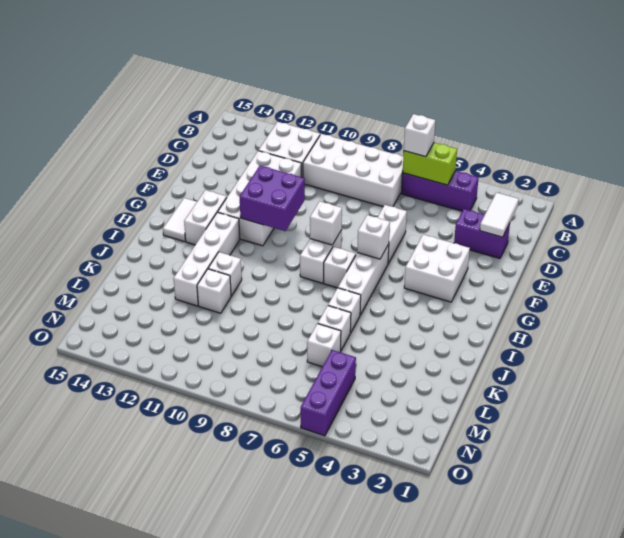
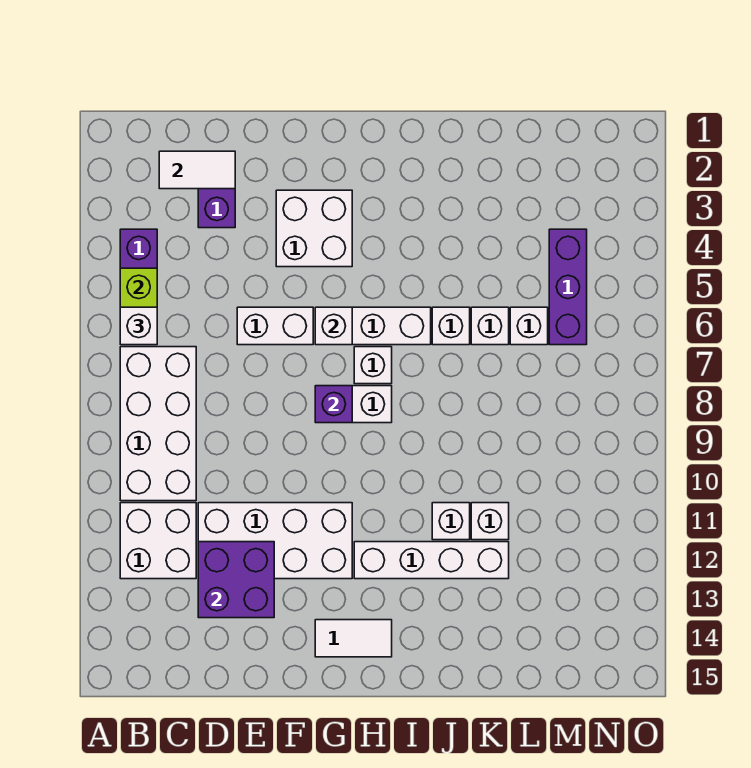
purple 2x2 brick [240,166,305,231] -> purple 2x2 brick moved to [198,542,274,618]
white 1x1 brick [310,201,342,245] -> purple 1x1 brick [315,386,352,423]
white 1x2 brick [184,190,227,245] -> none
purple 1x3 brick [301,350,356,436] -> purple 1x3 brick turned to [549,229,587,345]

